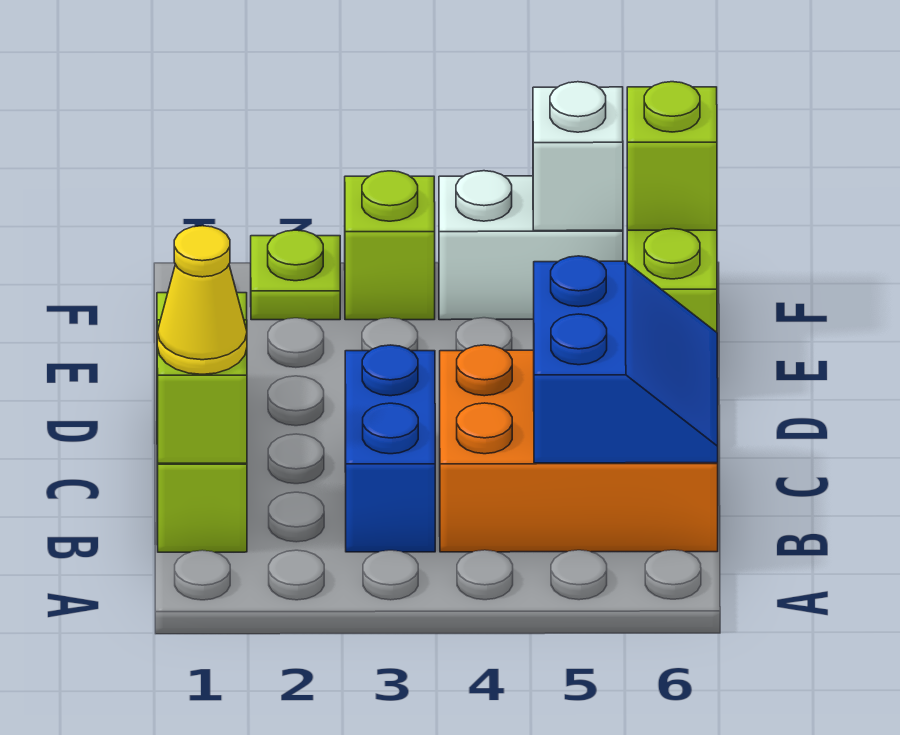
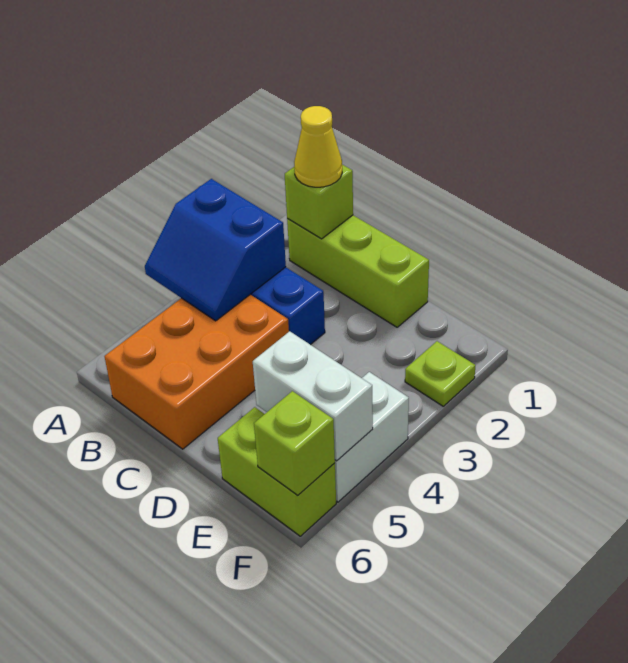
blue 2x2 slope [534,256,718,463] -> blue 2x2 slope moved to [145,179,286,321]
lime 1x1 brick [345,171,435,320] -> none
white 1x1 brick [533,82,623,231] -> white 1x2 brick [253,331,373,461]

